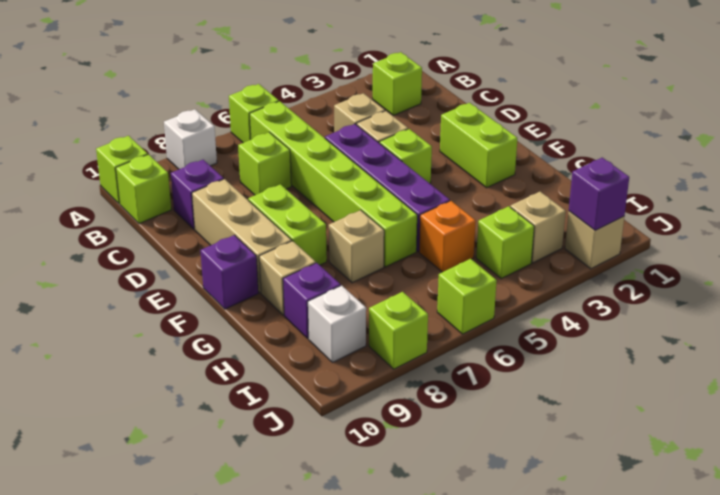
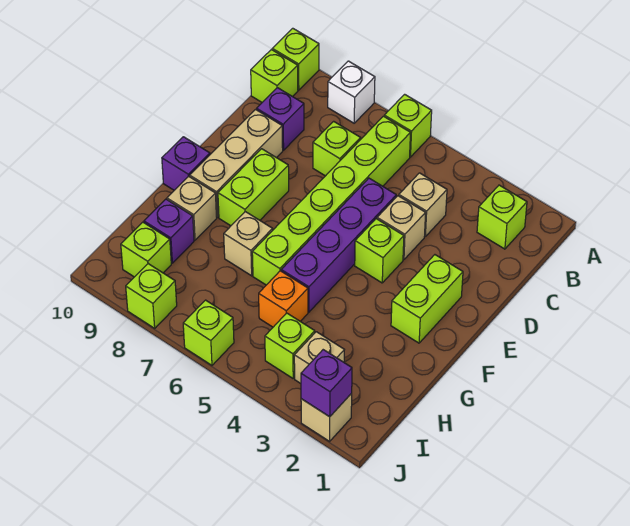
white 1x1 brick [308,285,366,363] -> lime 1x1 brick [121,222,171,277]

